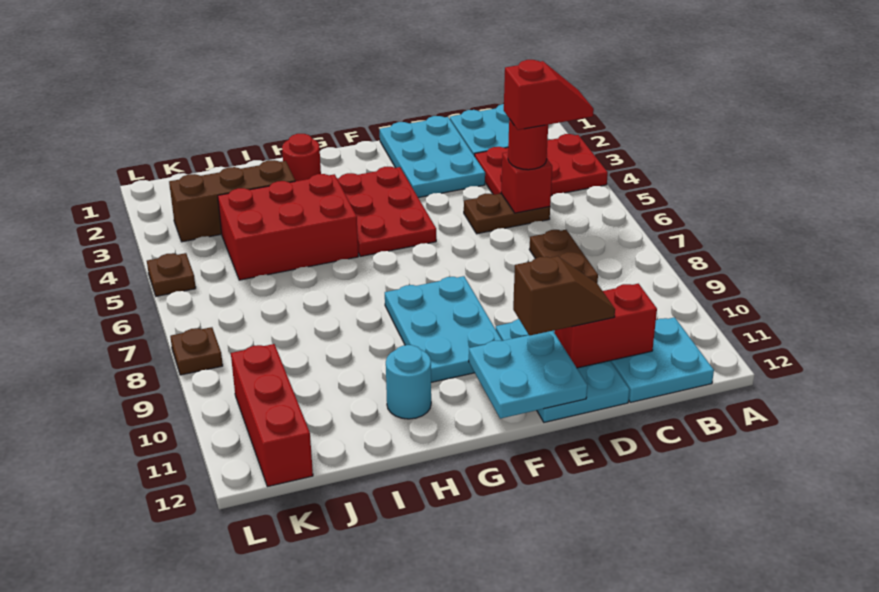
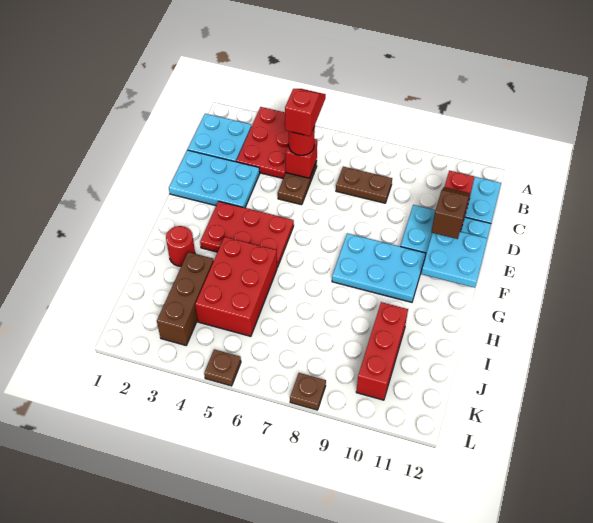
cyan 1x1 round brick [386,345,431,419] -> none
red 1x3 brick [231,344,313,487] -> red 1x3 brick turned to [356,302,408,400]

